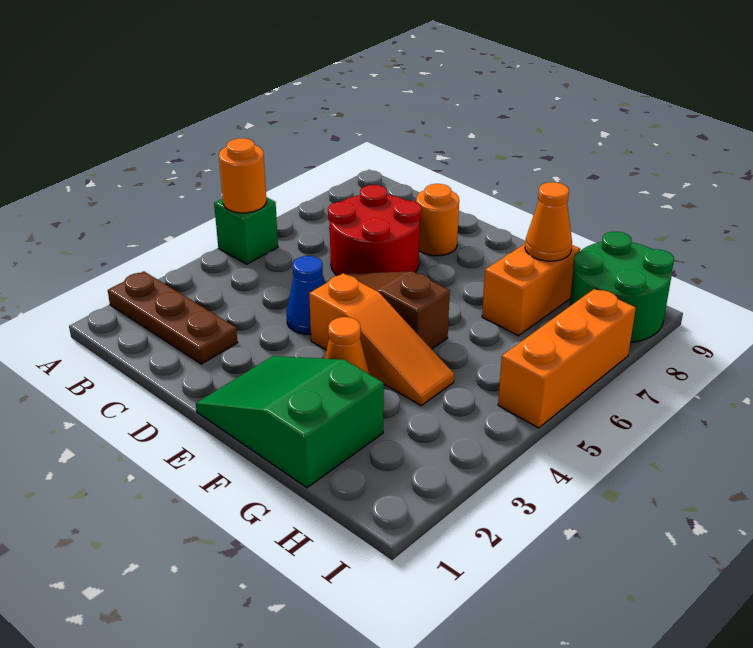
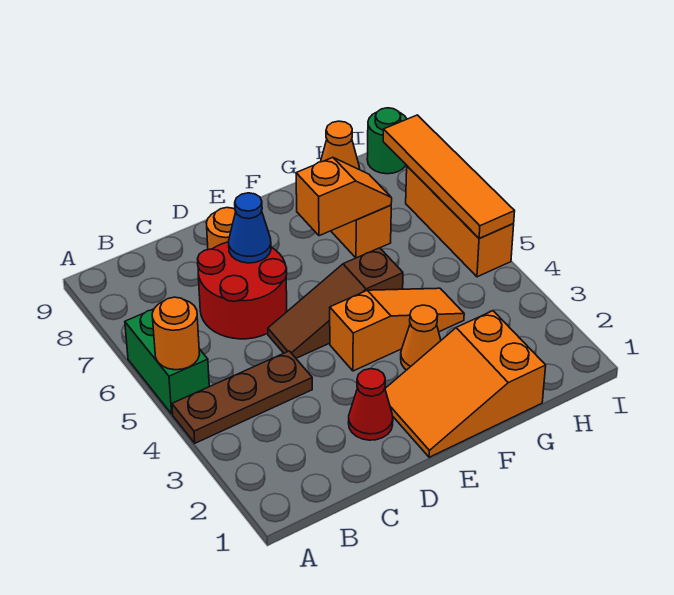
brown 1x3 plate [108,271,238,364] -> brown 1x3 plate moved to [172,351,312,443]
green 1x1 brick [214,197,278,264] -> green 1x2 brick [125,309,209,414]
none -> red 1x1 cone [348,369,393,440]
blue 1x1 cone [287,256,325,334] -> blue 1x1 cone moved to [229,193,271,263]
green 2x3 slope [196,356,384,488] -> orange 2x3 slope [385,311,546,457]
none -> orange 1x2 slope [296,158,392,236]
green 2x2 round brick [569,232,674,342] -> green 1x1 round brick [367,108,407,174]
none -> orange 1x4 tile [383,115,515,238]

